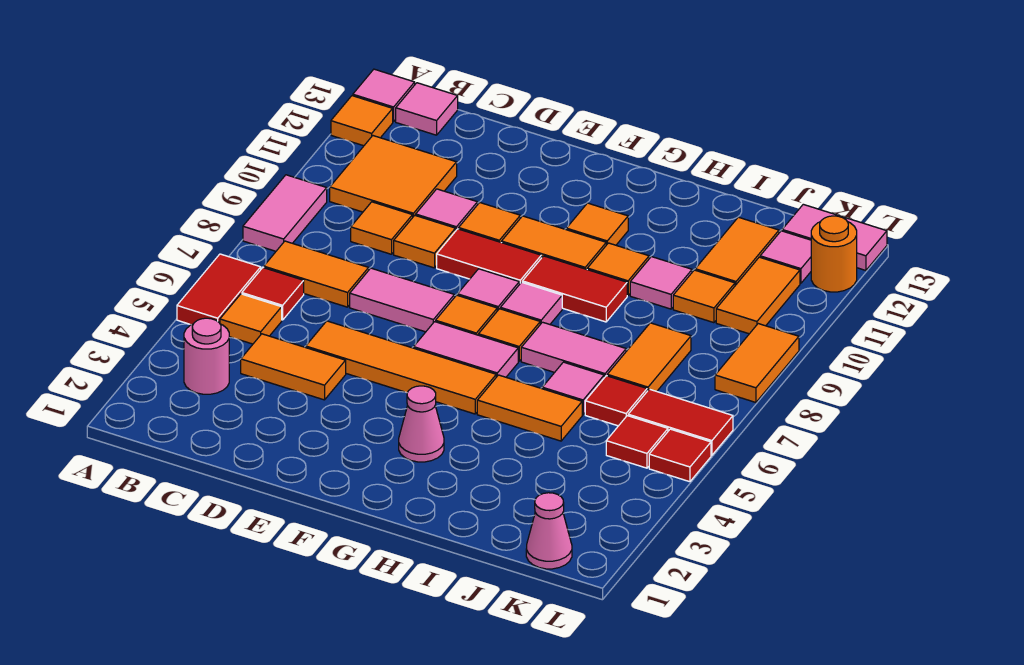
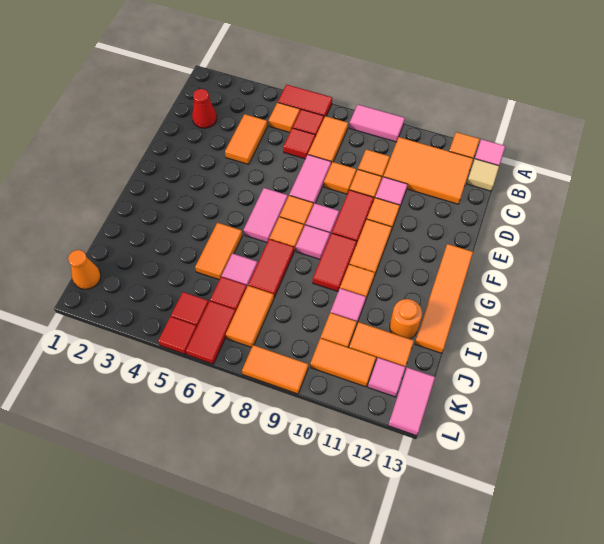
pink 1x1 round brick [184,318,229,394] -> none
orange 2x2 tile [330,136,457,217] -> orange 2x3 tile [383,137,473,204]
pink 1x1 tile [396,83,458,135] -> tan 1x1 tile [467,159,499,191]
none -> red 1x1 cone [192,89,217,128]
none -> red 1x1 tile [283,128,315,159]
orange 1x4 tile [306,321,496,414] -> orange 1x4 tile moved to [415,244,473,353]
pink 1x1 cone [399,386,444,462] -> none
orange 1x1 tile [566,203,628,245] -> orange 1x1 tile moved to [324,162,356,194]
pink 1x2 tile [521,322,626,378] -> red 1x2 tile [248,239,294,297]
orange 1x2 tile [607,323,691,391] -> orange 1x2 tile turned to [226,286,274,347]
pink 1x1 cone [526,493,572,569] -> orange 1x1 cone [68,250,101,289]
orange 1x1 round brick [811,216,857,292] -> orange 1x1 round brick moved to [390,299,422,339]

